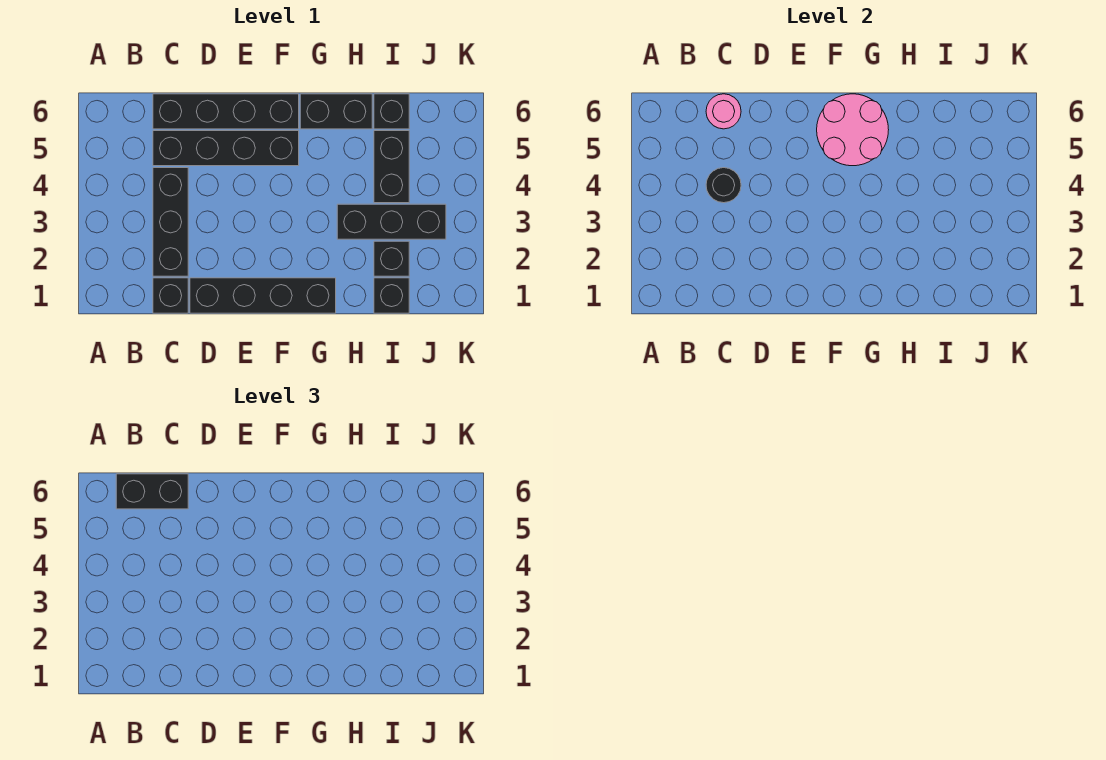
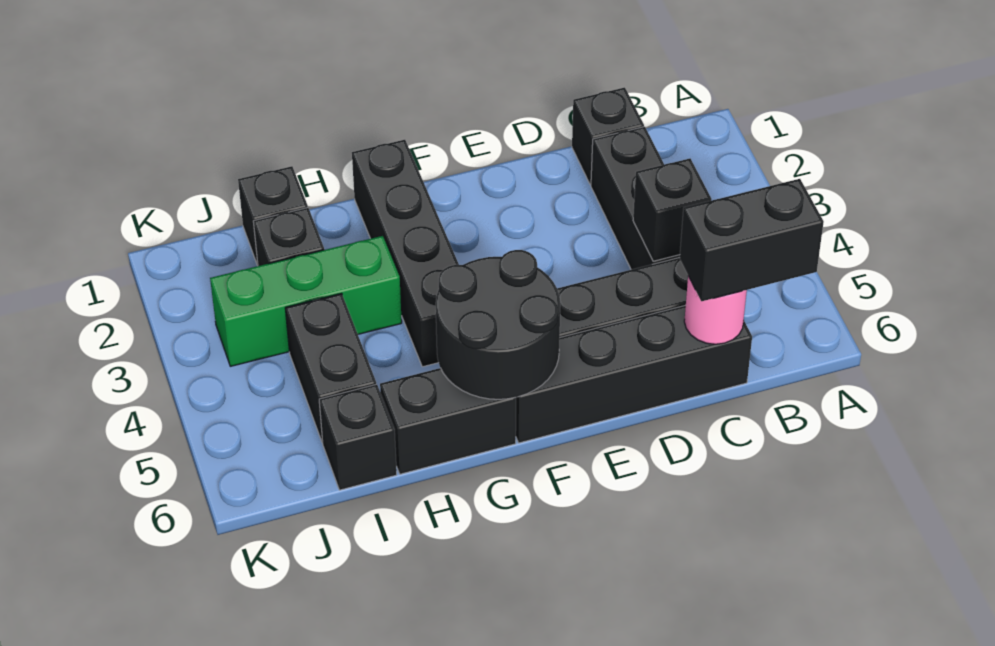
black 1x1 round brick [706,168,741,203] -> black 1x1 brick [633,159,712,261]
black 1x4 brick [190,278,336,313] -> black 1x4 brick turned to [352,140,459,367]
pink 2x2 round brick [817,94,889,166] -> black 2x2 round brick [436,250,560,399]
black 1x3 brick [337,204,446,239] -> green 1x3 brick [210,236,402,366]

